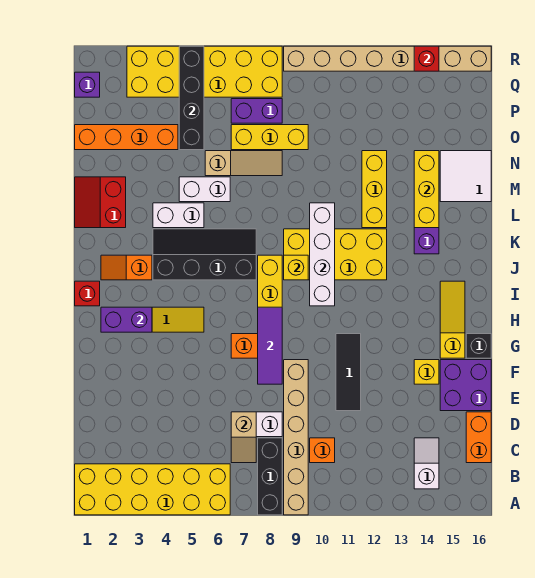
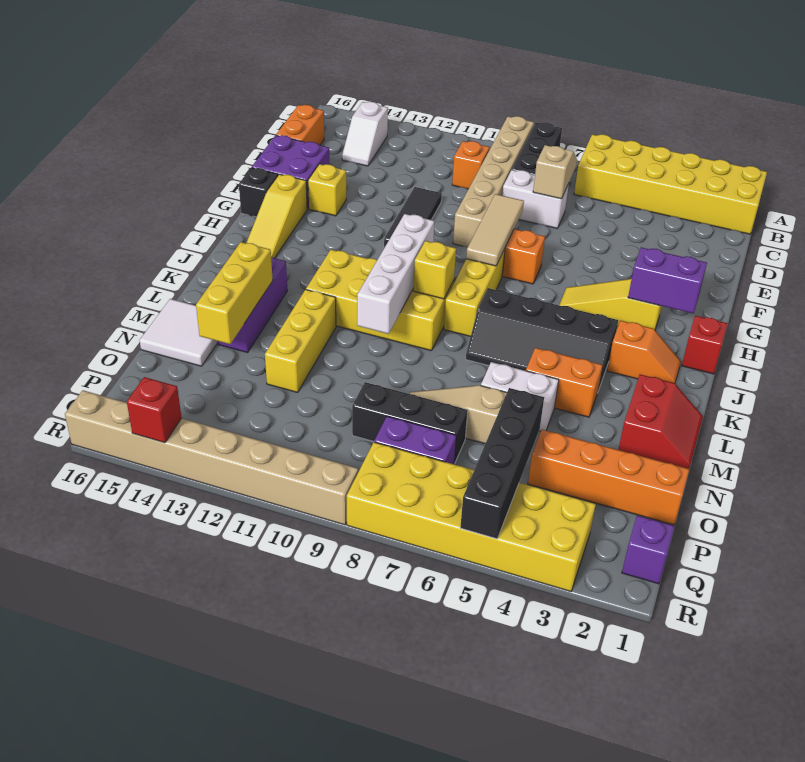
purple 1x3 tile [258,307,282,384] -> tan 1x3 tile [466,194,524,266]
white 1x2 brick [153,203,204,228] -> orange 1x2 brick [526,348,602,417]
yellow 1x3 brick [231,125,308,150] -> black 1x3 brick [352,382,468,464]

